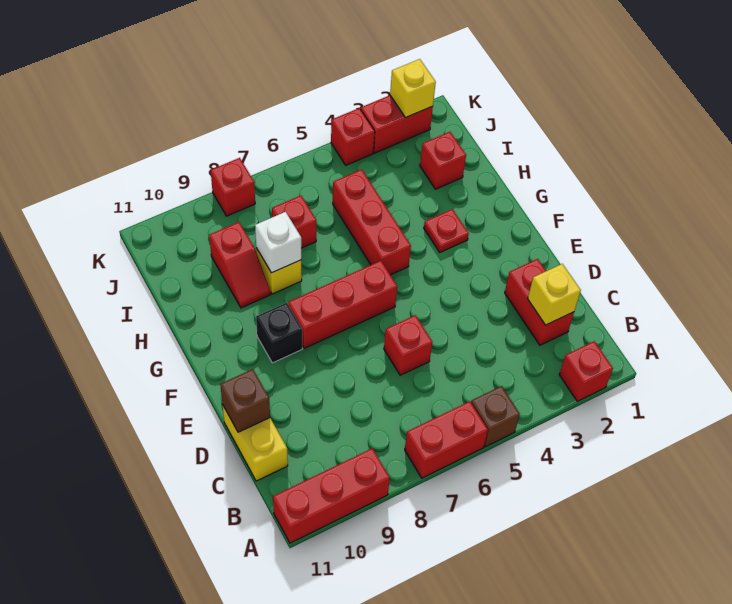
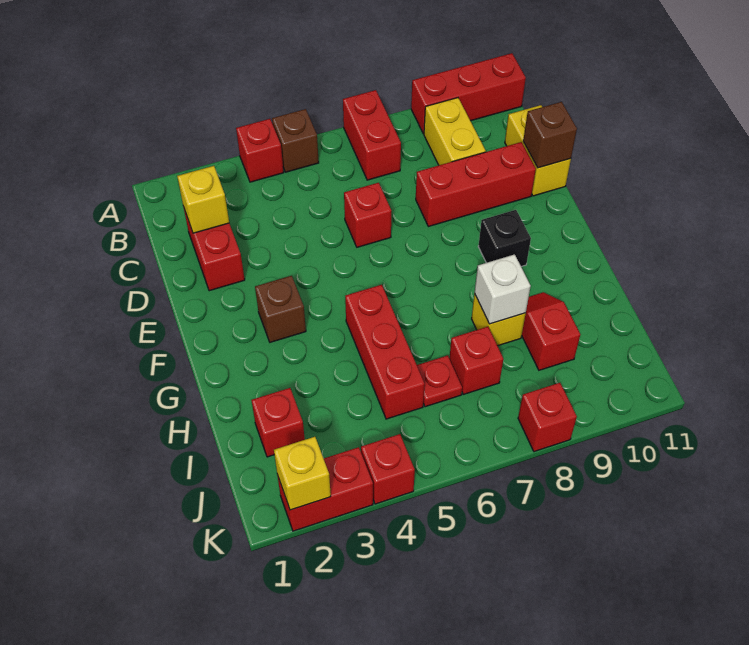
red 1x1 brick [559,341,613,401] -> red 1x1 brick moved to [236,119,284,182]
red 1x2 brick [405,401,488,478] -> red 1x2 brick turned to [343,90,401,180]
none -> yellow 1x2 brick [424,98,486,165]
none -> brown 1x1 brick [255,276,306,342]
red 1x3 brick [288,261,397,348] -> red 1x3 brick moved to [416,142,536,227]
red 1x1 plate [424,209,469,252] -> red 1x1 plate moved to [417,356,462,407]

